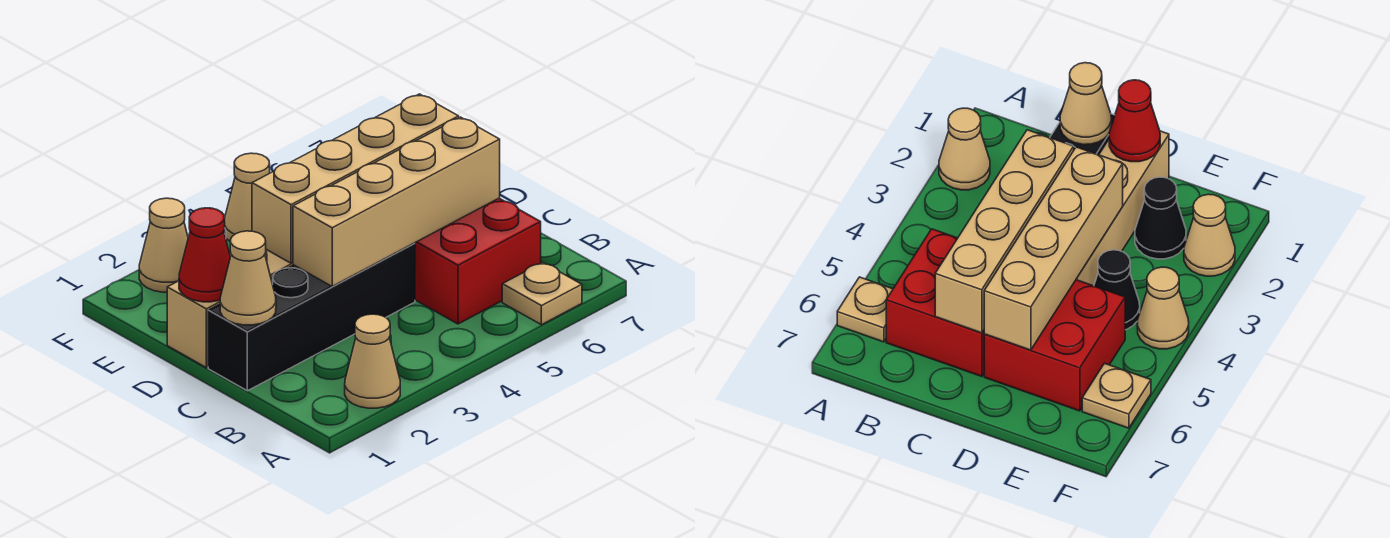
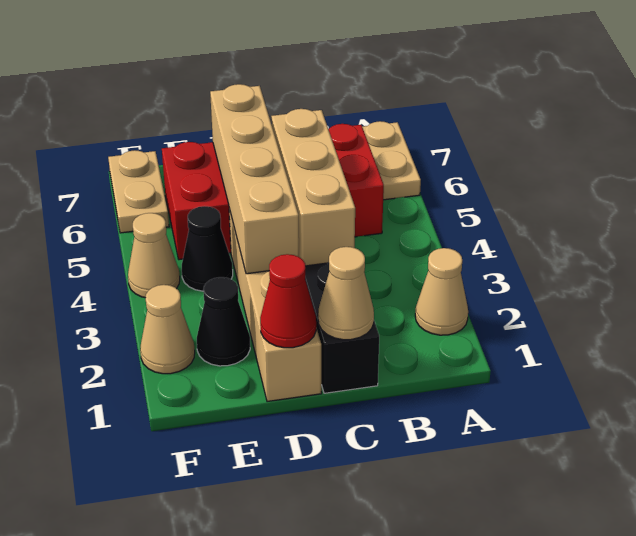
tan 1x1 plate [502,262,582,325] -> tan 1x2 plate [362,121,421,200]
tan 1x4 brick [293,117,500,286] -> tan 1x3 brick [271,109,355,266]
tan 1x1 plate [1082,363,1151,428] -> tan 1x2 plate [108,150,169,233]

